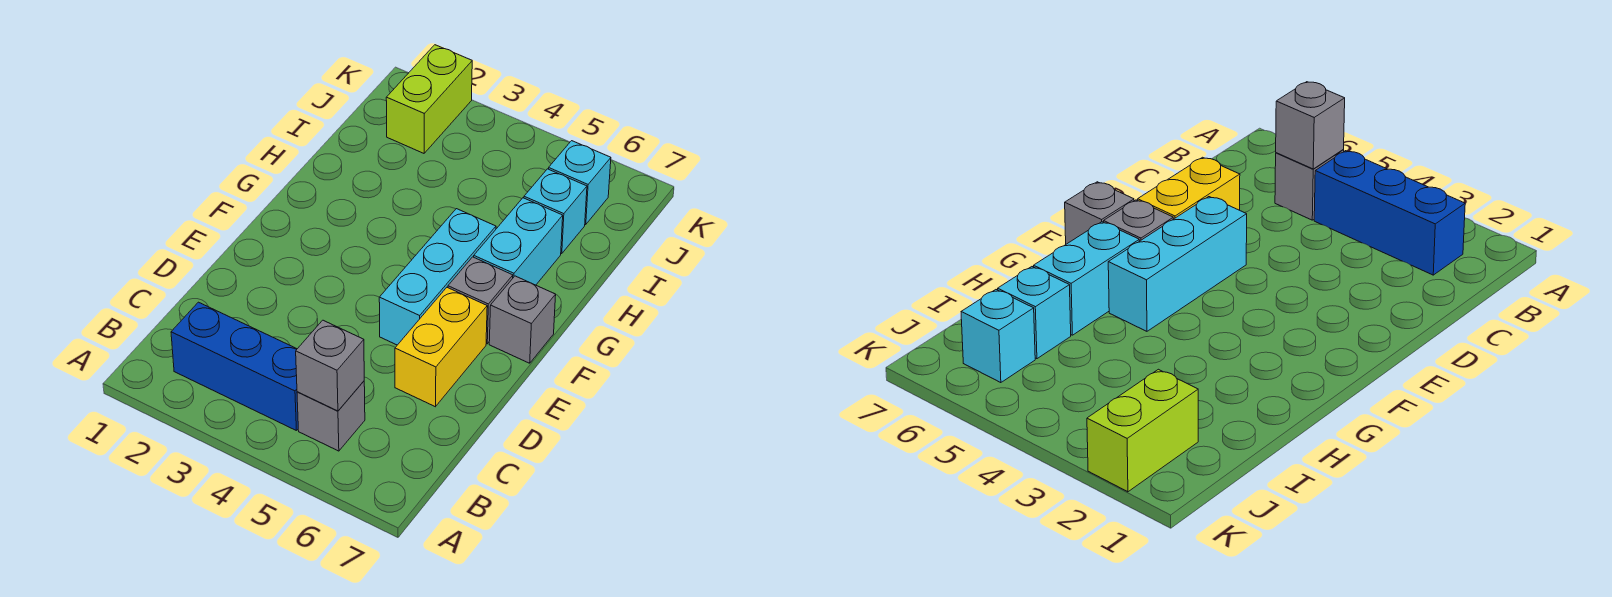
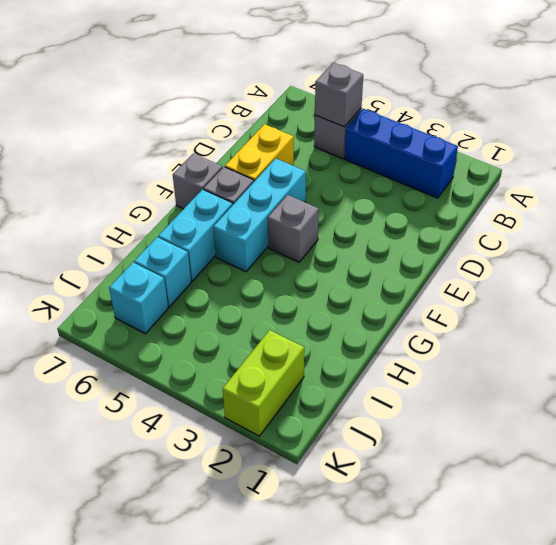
none -> grey 1x1 brick [268,195,319,262]

